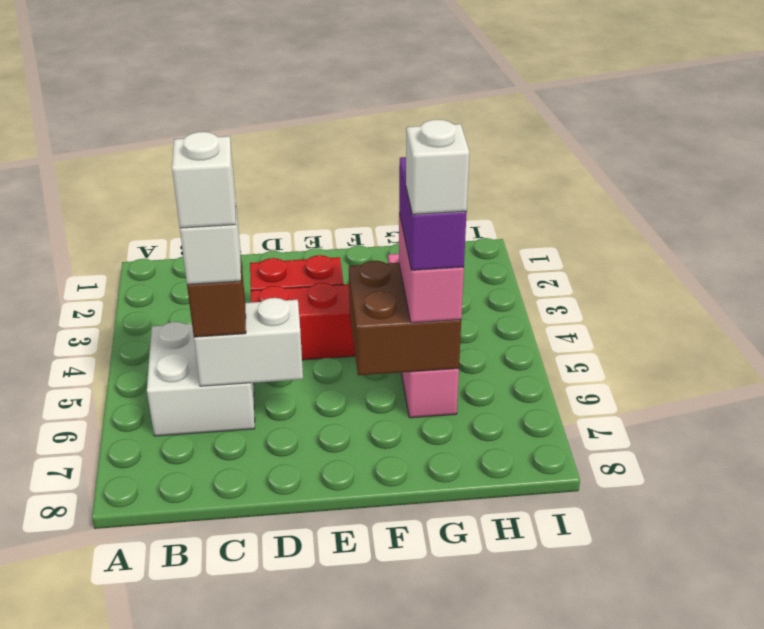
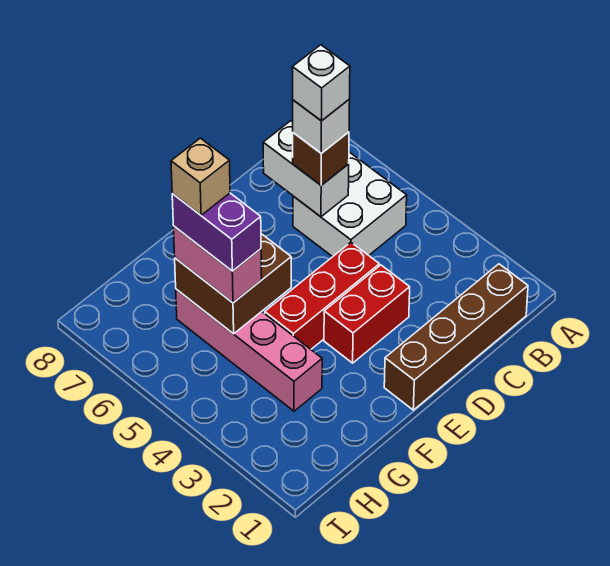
none -> brown 1x4 brick [384,264,528,410]
white 1x2 brick [194,298,303,386] -> white 1x2 brick turned to [263,121,349,217]
white 1x1 brick [406,119,469,214] -> tan 1x1 brick [171,138,230,215]

